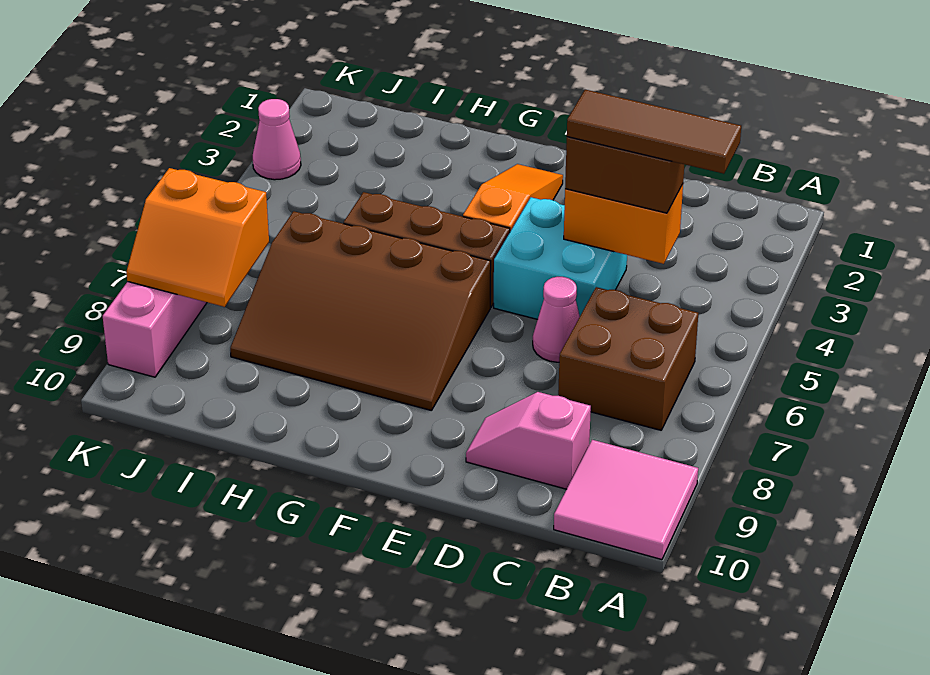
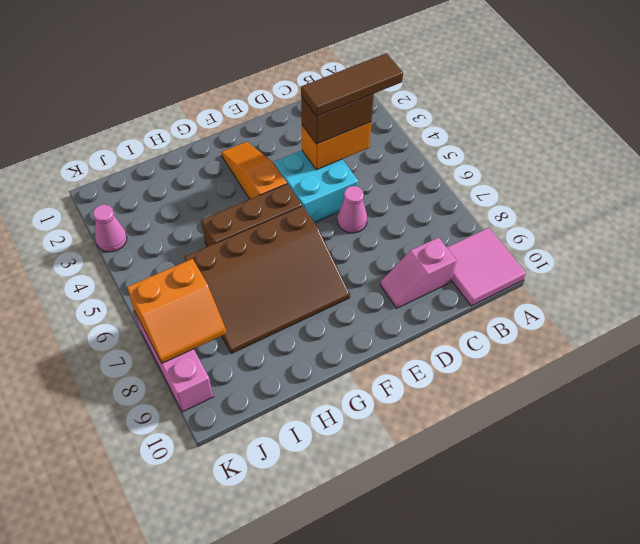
brown 2x2 brick [558,287,698,430] -> none

